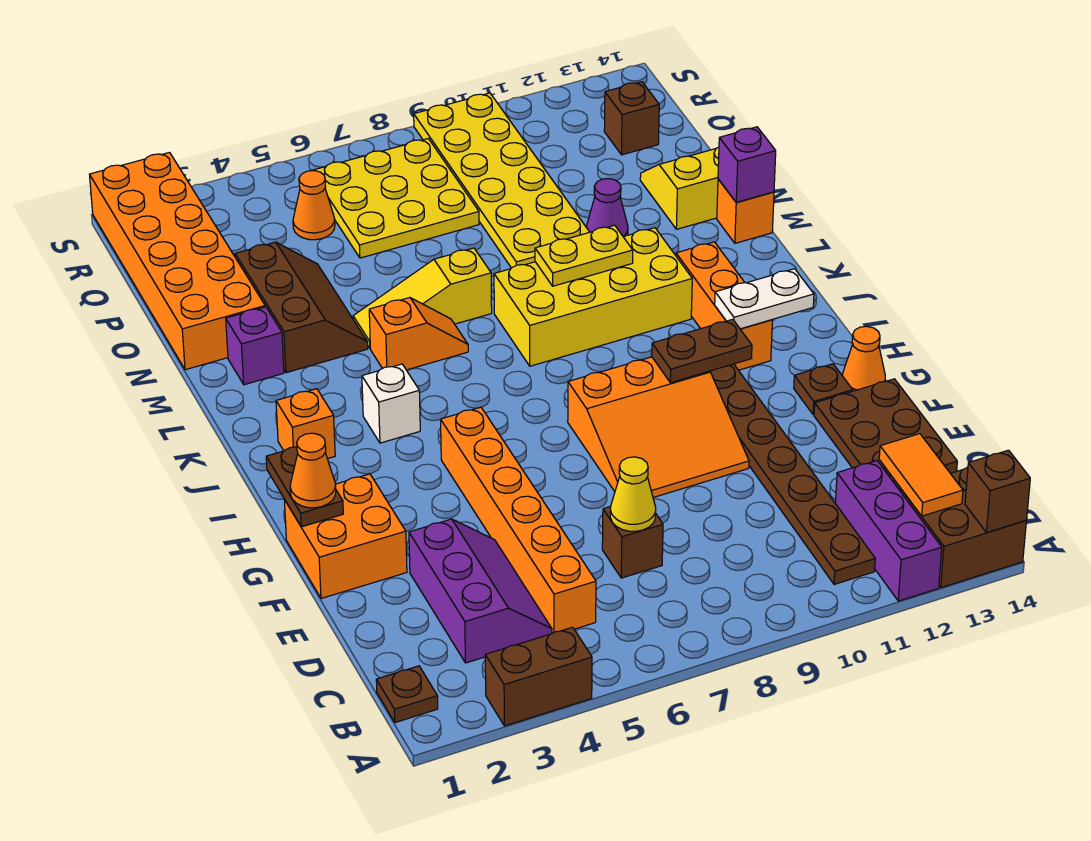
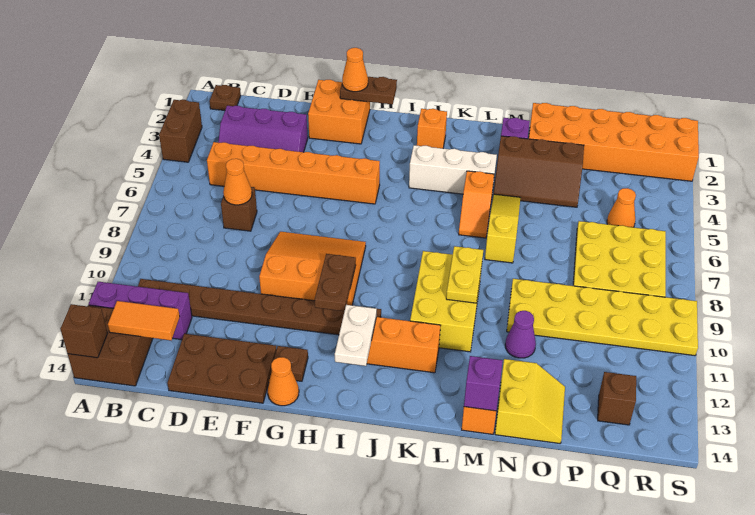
yellow 1x1 cone [610,457,656,531] -> orange 1x1 cone [223,159,252,205]
orange 3x3 slope [568,357,749,497] -> orange 3x3 slope turned to [259,232,366,305]
white 1x1 brick [362,364,420,443] -> white 1x3 brick [409,145,497,194]
yellow 2x4 brick [494,228,692,366] -> yellow 2x3 brick [410,251,482,352]

